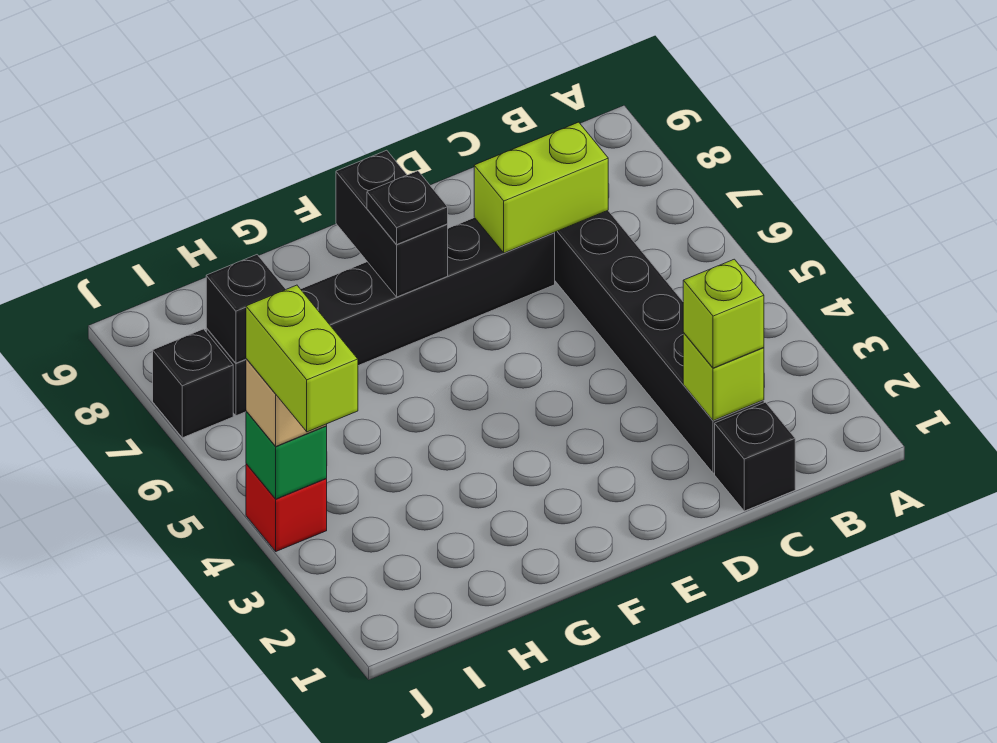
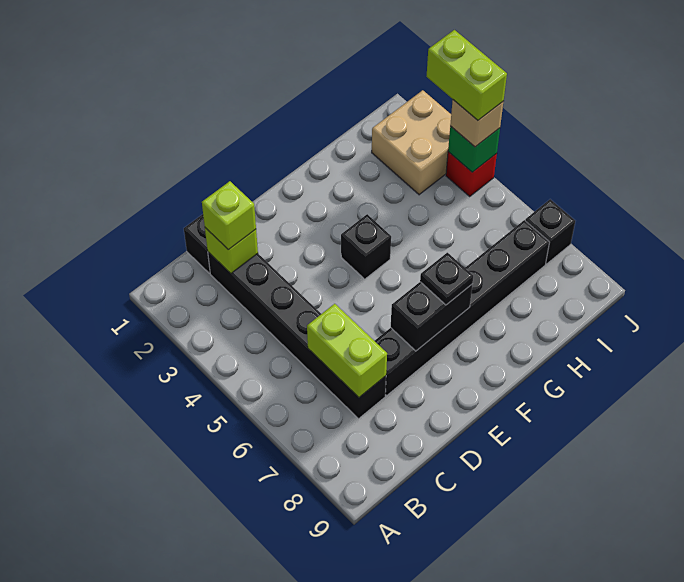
lime 1x2 brick [474,122,608,253] -> lime 1x2 brick turned to [307,304,387,397]
black 1x2 brick [336,150,448,297] -> black 1x2 brick turned to [391,282,472,351]
none -> tan 2x2 brick [372,90,451,195]
black 1x1 brick [206,255,286,363] -> black 1x1 brick moved to [341,214,391,279]

